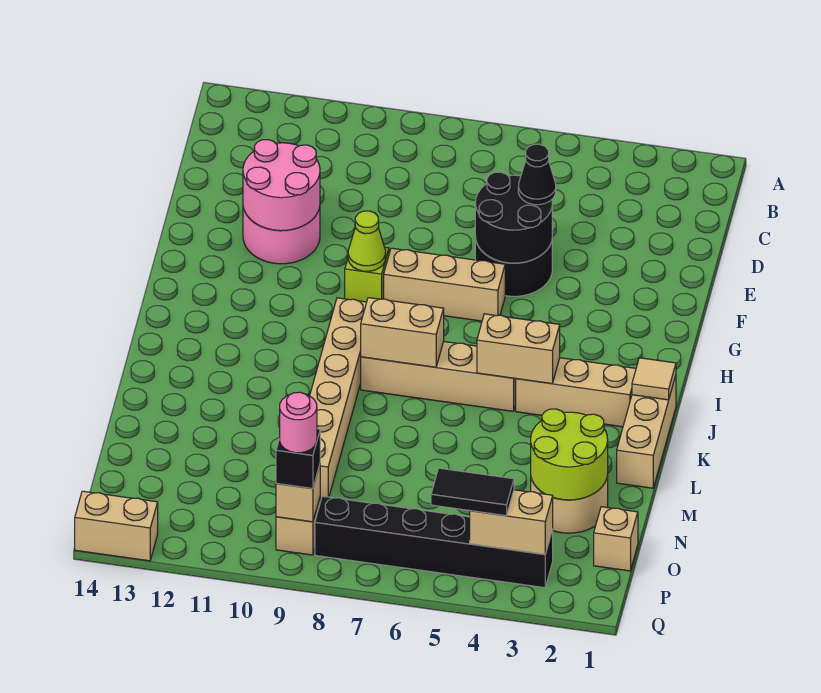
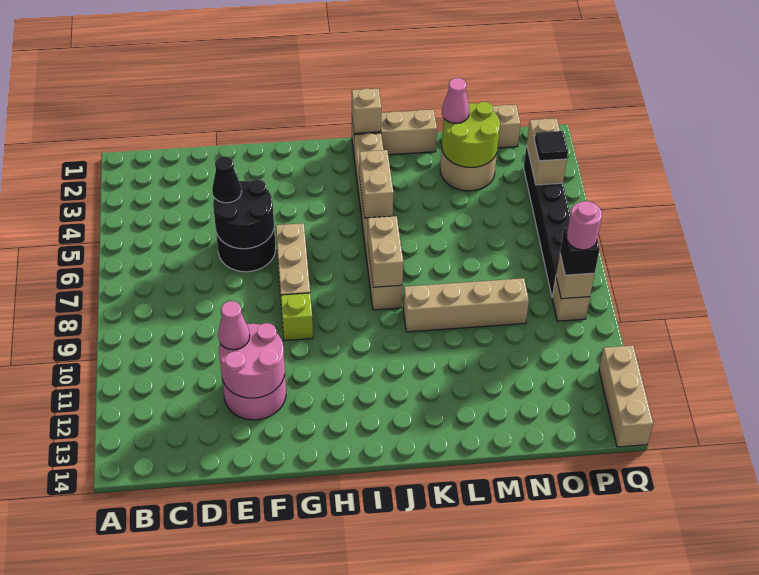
none -> pink 1x1 cone [218,301,250,350]
lime 1x1 cone [348,211,386,271] -> none
tan 1x6 brick [310,298,367,499] -> tan 1x4 brick [403,278,529,332]
tan 1x1 tile [632,358,676,400] -> tan 1x1 brick [352,88,381,133]
none -> pink 1x1 cone [442,78,469,123]
black 1x2 tile [431,468,514,516] -> black 1x1 tile [535,131,568,161]
tan 1x2 brick [75,491,158,561] -> tan 1x3 brick [599,345,653,447]

